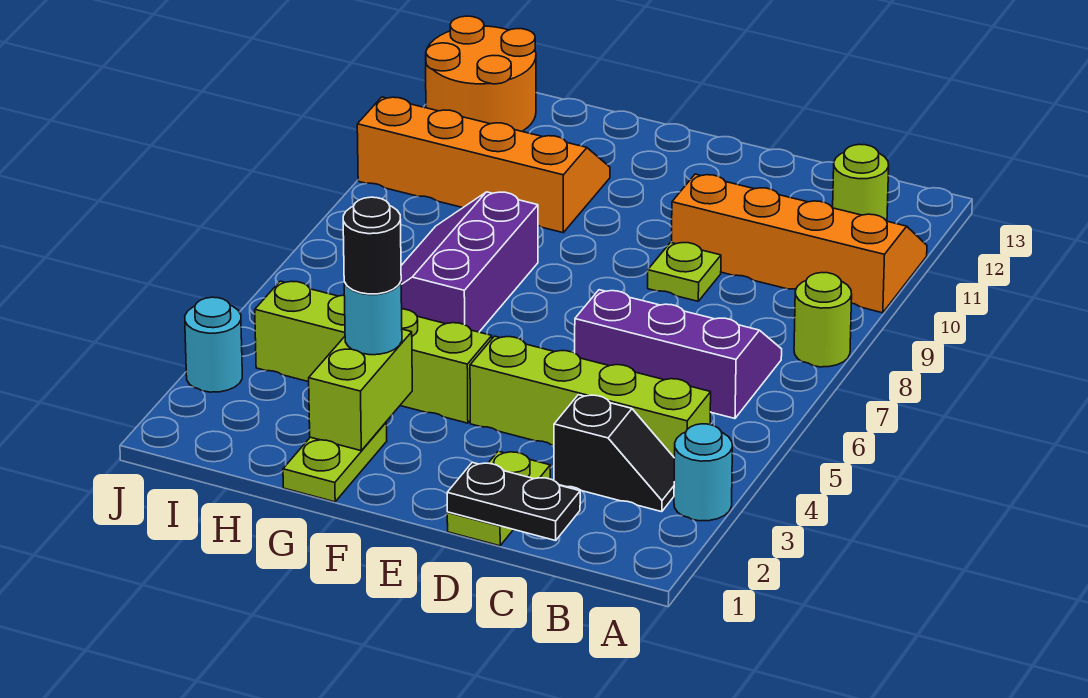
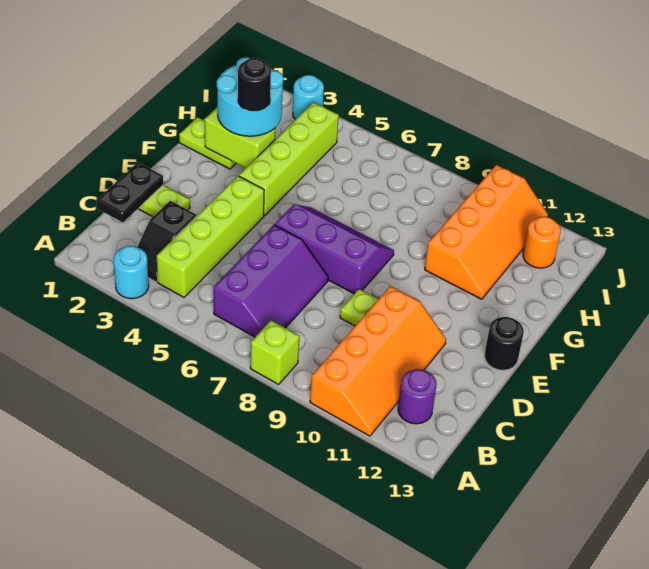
lime 1x1 round brick [794,273,852,367] -> lime 1x1 brick [250,320,299,385]
lime 1x1 round brick [833,144,889,221] -> purple 1x1 round brick [398,369,437,424]
none -> black 1x1 round brick [484,317,524,370]
cyan 1x1 round brick [344,282,402,355] -> cyan 2x2 round brick [217,57,284,136]
purple 2x3 slope [401,192,538,332] -> purple 2x3 slope moved to [275,204,394,294]
orange 2x2 round brick [426,16,536,131] -> orange 1x1 round brick [523,217,561,268]

